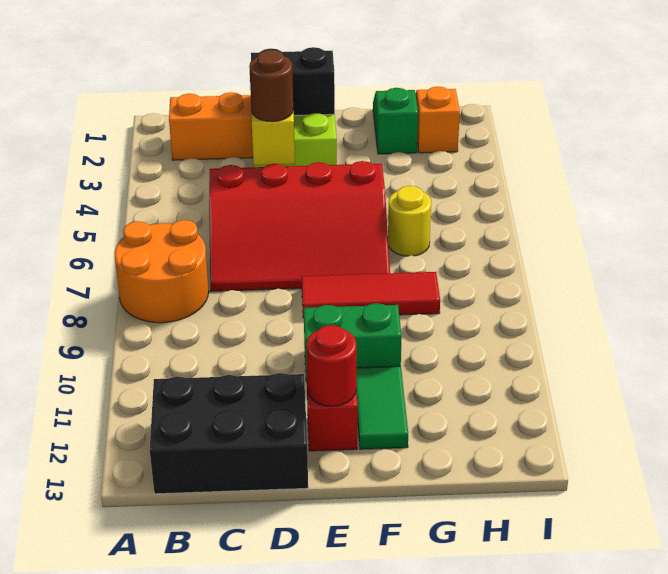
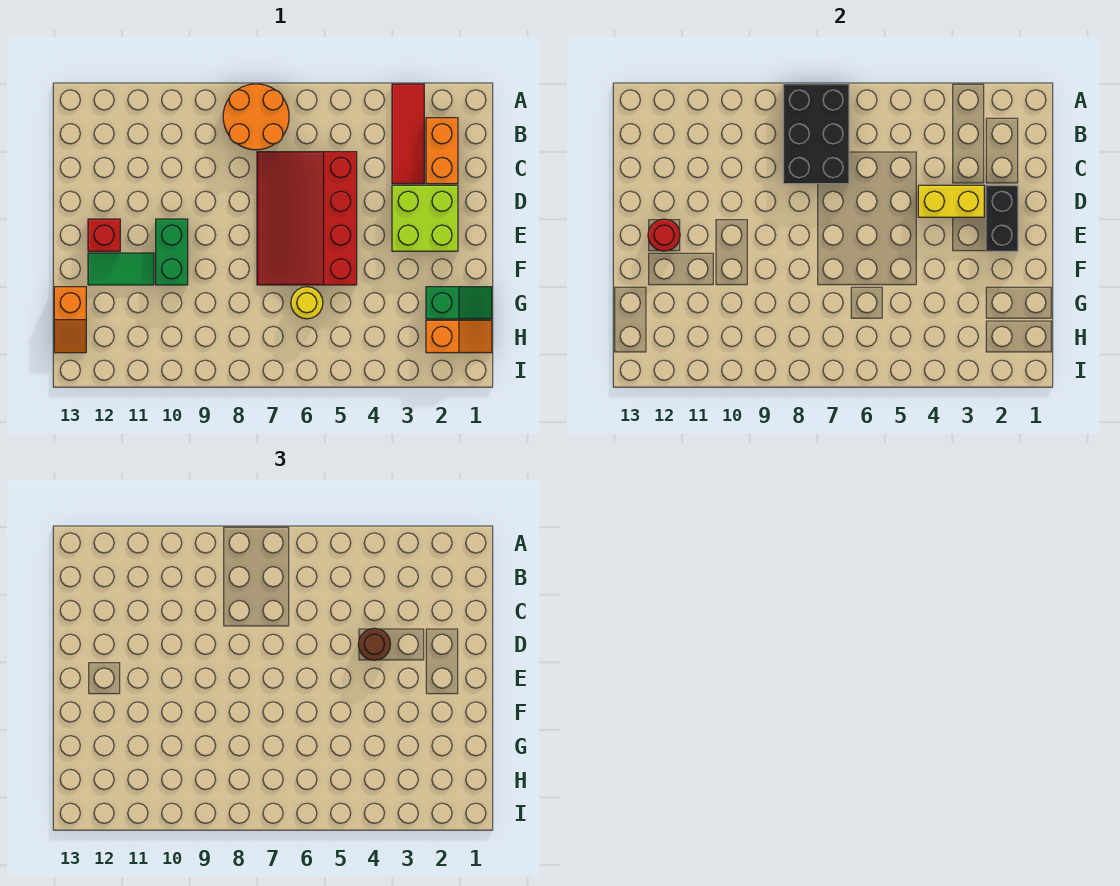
black 2x3 brick [150,373,308,494] -> black 2x3 brick moved to [783,84,849,184]
red 1x3 tile [302,272,440,318] -> red 1x3 tile moved to [392,84,424,184]
none -> orange 1x2 slope [54,287,86,353]

